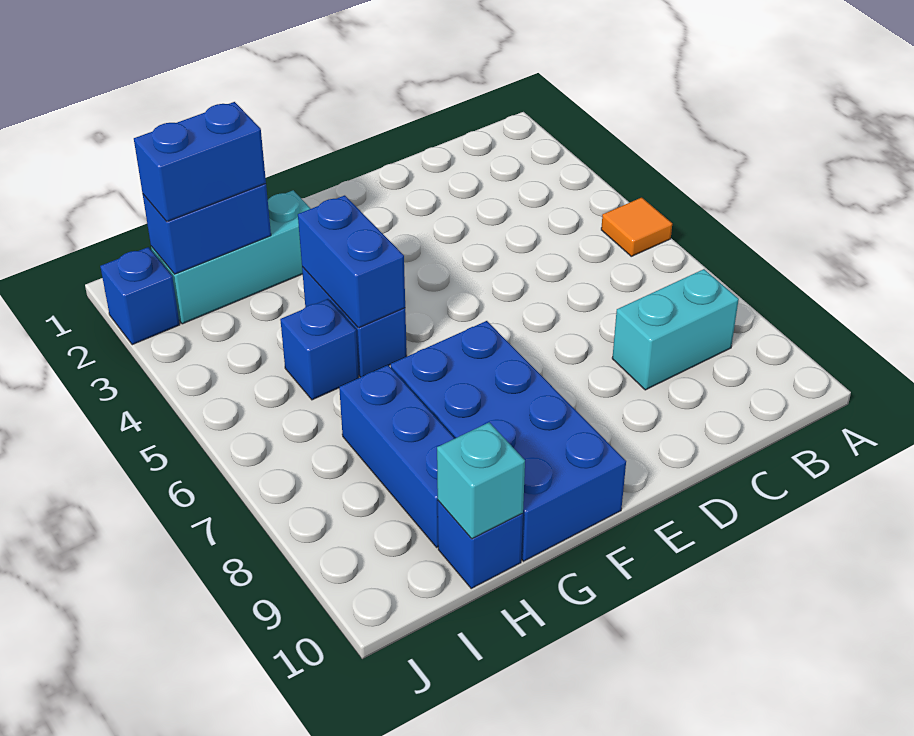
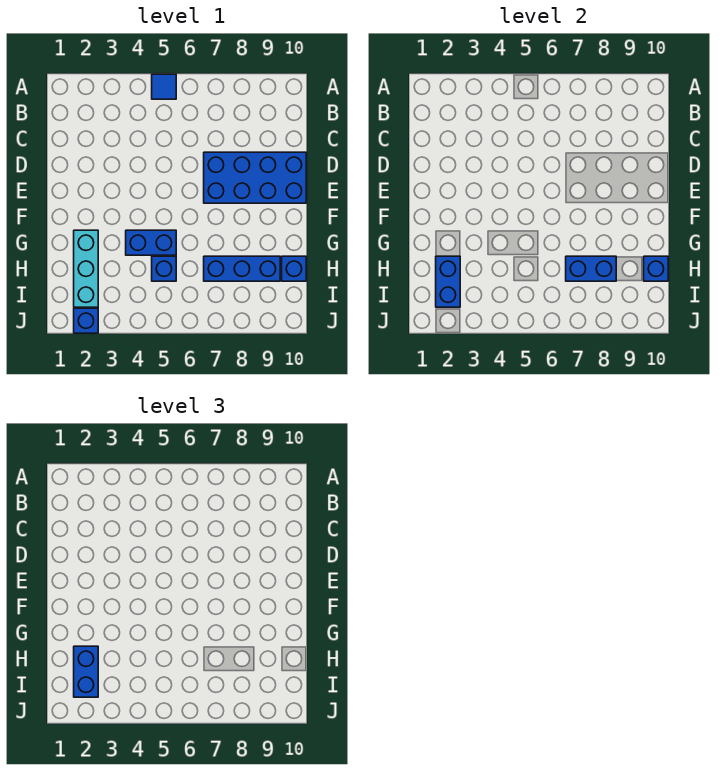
orange 1x1 tile [601,198,672,256] -> blue 1x1 tile [152,74,176,99]
cyan 1x2 brick [612,269,739,390] -> none
blue 2x4 brick [390,321,626,561] -> blue 2x4 brick moved to [204,152,306,203]
blue 1x2 brick [298,195,405,328] -> blue 1x2 brick moved to [566,256,616,281]
cyan 1x1 brick [437,422,525,539] -> blue 1x1 brick [644,256,668,281]

